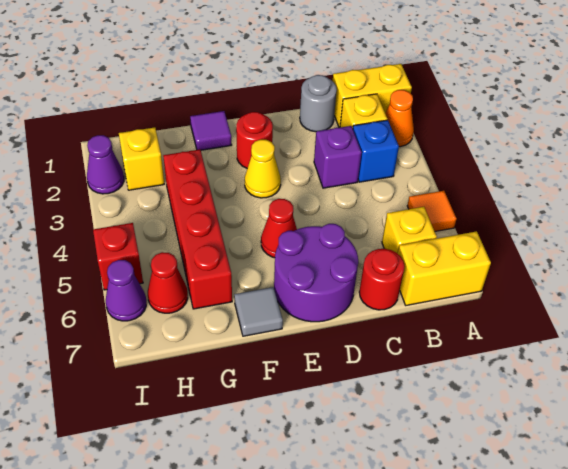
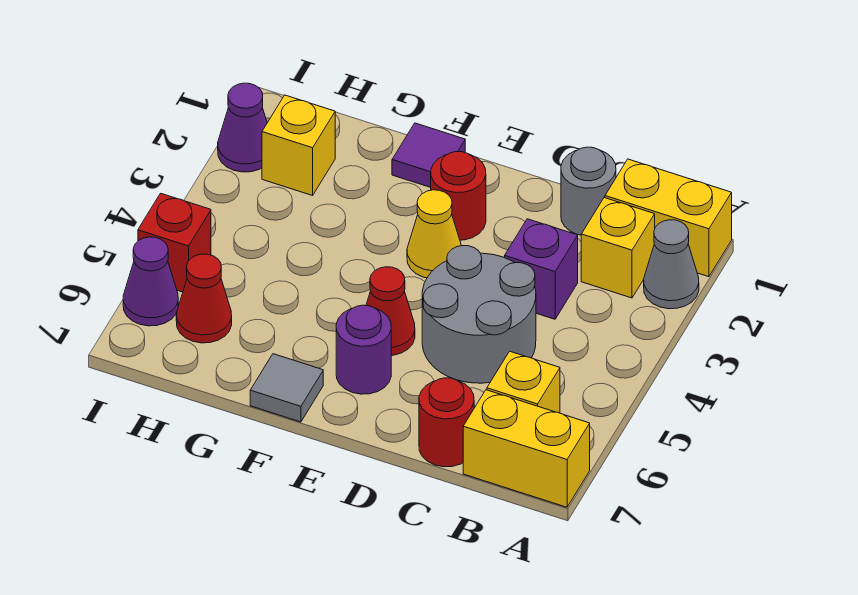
orange 1x1 cone [385,90,414,147] -> grey 1x1 cone [644,220,699,309]
orange 1x1 tile [407,191,456,231] -> none
blue 1x1 brick [353,120,399,182] -> none
none -> grey 2x2 round brick [422,246,536,383]
purple 2x2 round brick [274,224,358,322] -> purple 1x1 round brick [336,305,391,394]
red 1x4 brick [163,150,232,309] -> none

